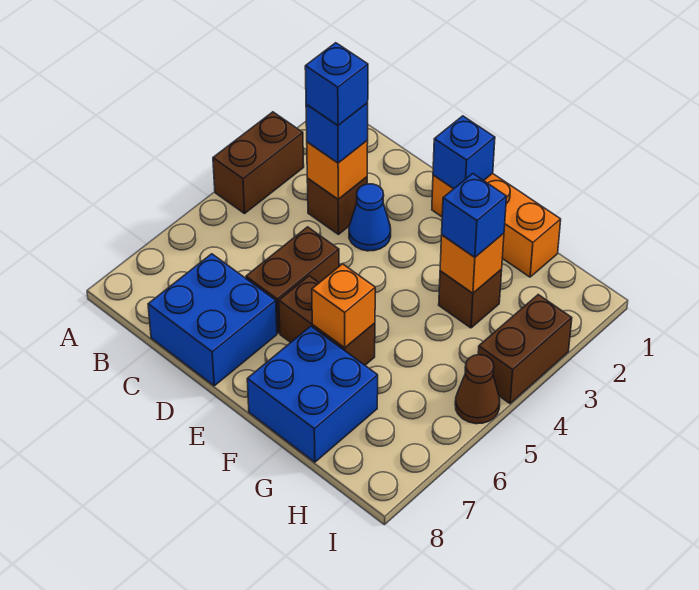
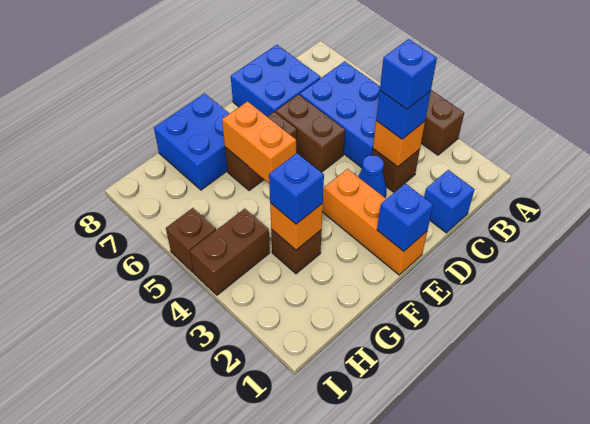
none -> blue 2x3 brick [300,61,380,168]
none -> blue 1x1 brick [424,170,475,233]
orange 1x3 brick [432,173,561,277] -> orange 1x3 brick turned to [323,169,427,275]
orange 1x1 brick [312,264,375,348] -> orange 1x2 brick [222,101,296,183]
brown 1x2 brick [478,295,572,403] -> brown 1x2 brick turned to [190,209,270,295]
brown 1x1 cone [455,355,500,424] -> brown 1x1 brick [166,208,216,272]

